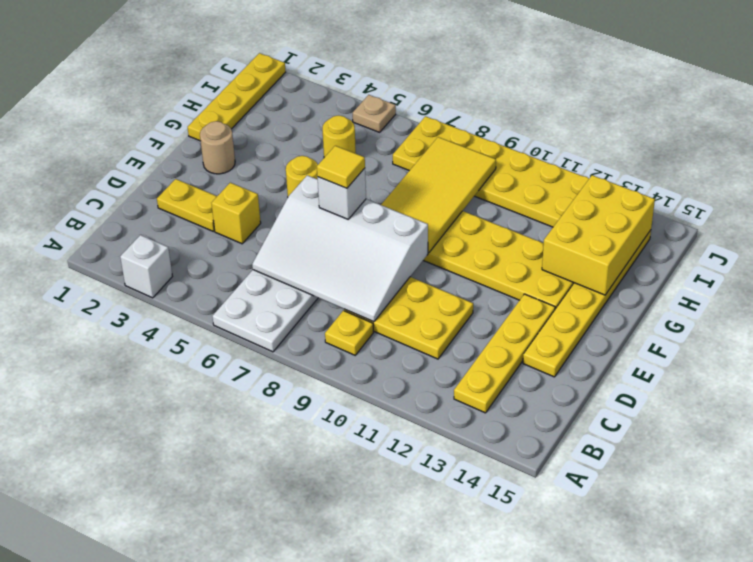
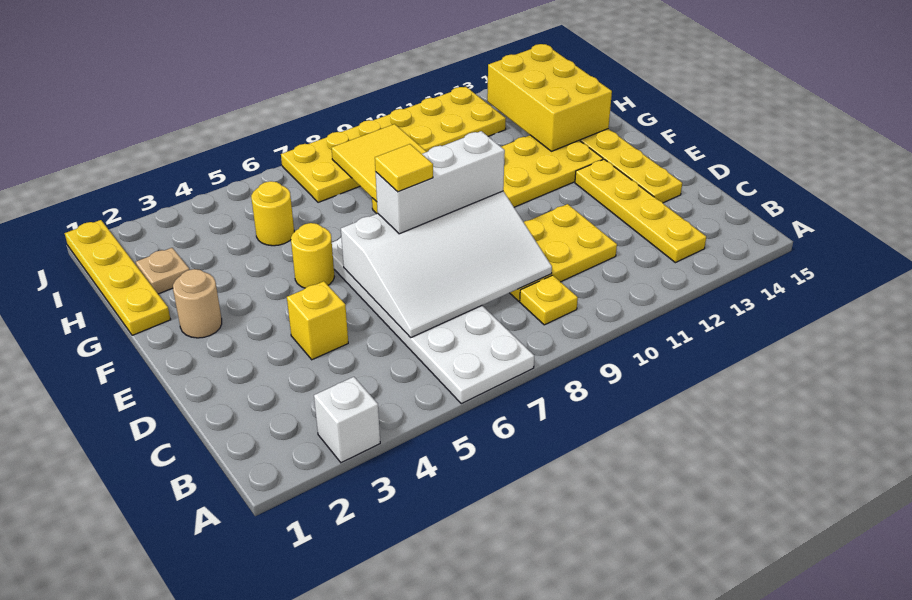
yellow 1x2 plate [157,179,217,231] -> none
white 1x1 brick [318,168,366,219] -> white 1x3 brick [376,131,505,234]
tan 1x1 plate [353,95,396,132] -> tan 1x1 plate moved to [136,248,189,294]

